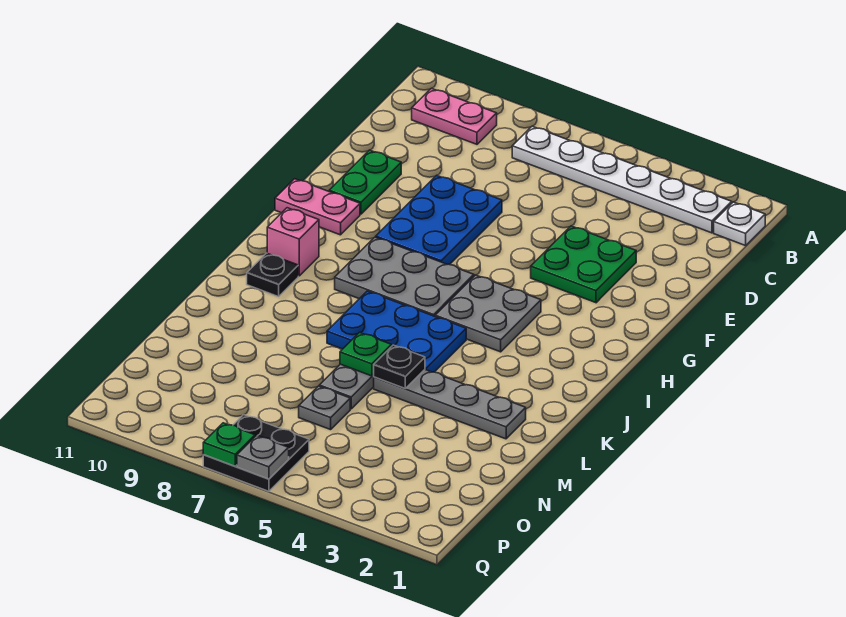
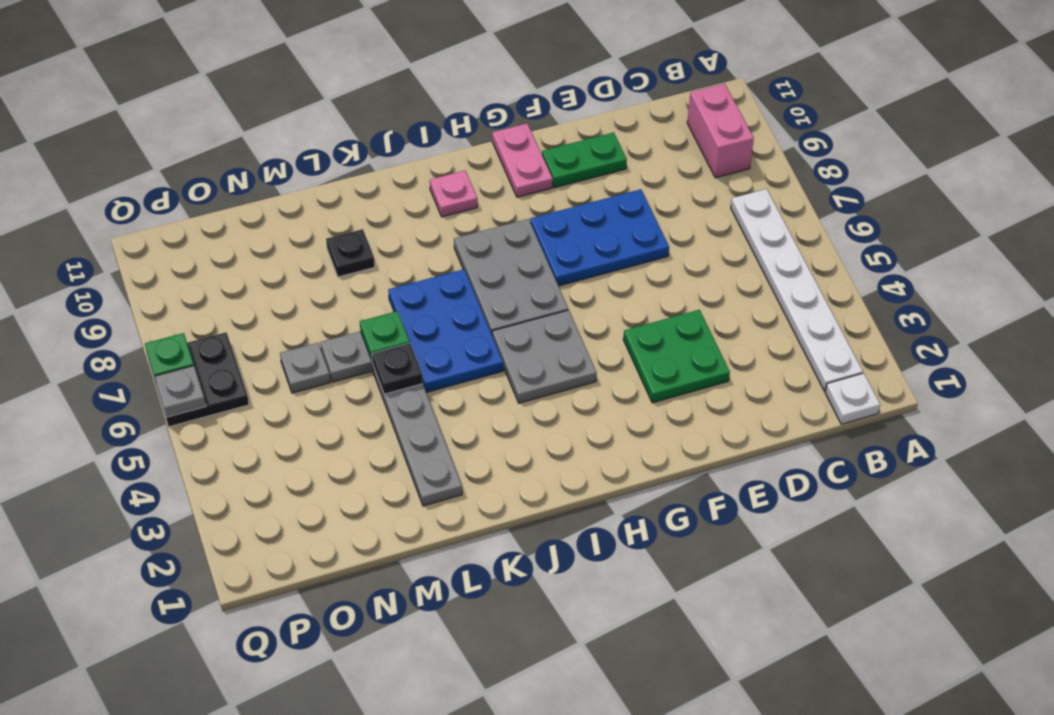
pink 1x2 plate [412,88,497,144] -> pink 1x2 brick [687,84,754,178]
pink 1x1 brick [267,208,319,276] -> pink 1x1 plate [430,171,477,217]
black 1x1 plate [247,253,298,297] -> black 1x1 plate moved to [326,229,375,277]

